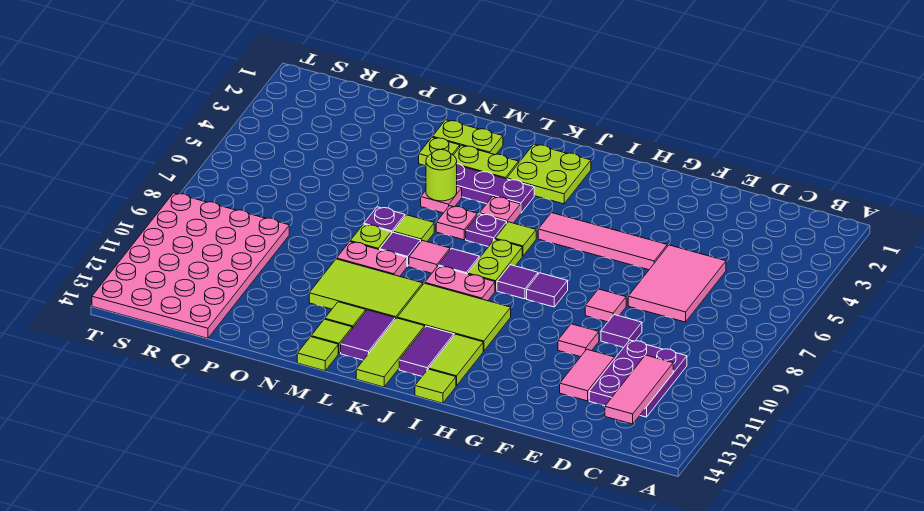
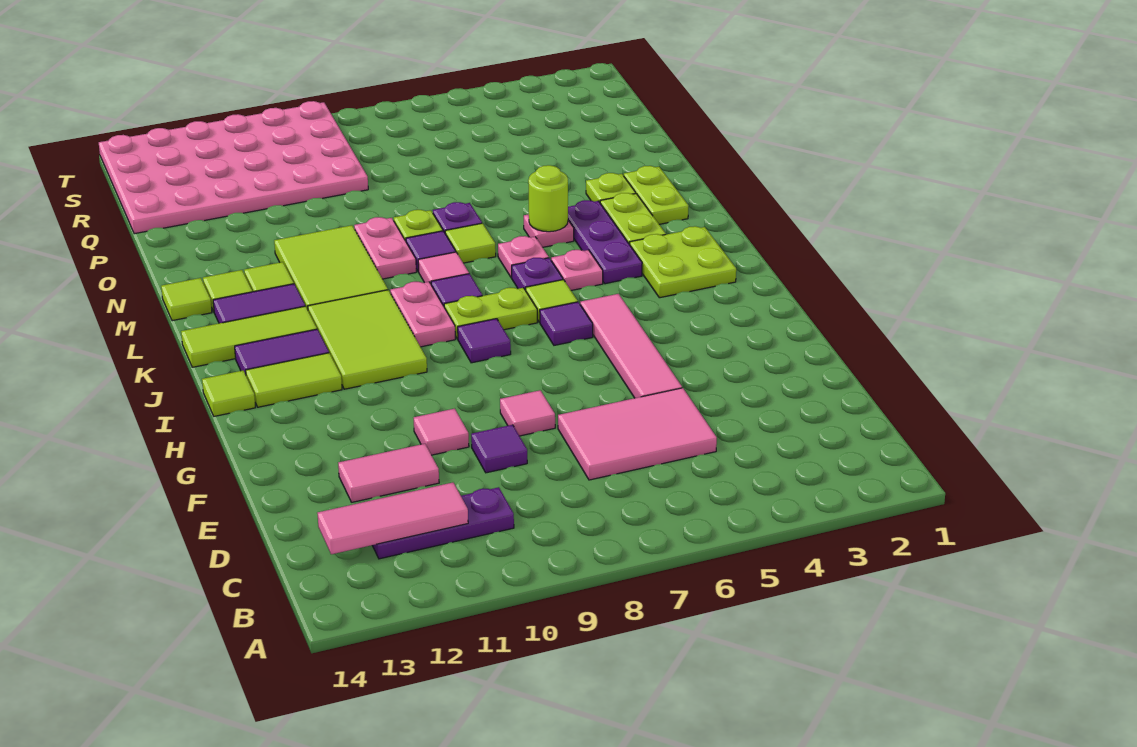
purple 2x3 plate [589,340,687,417] -> purple 1x3 plate [372,487,514,559]
purple 1x1 tile [527,273,568,307] -> purple 1x1 tile moved to [540,302,593,345]

